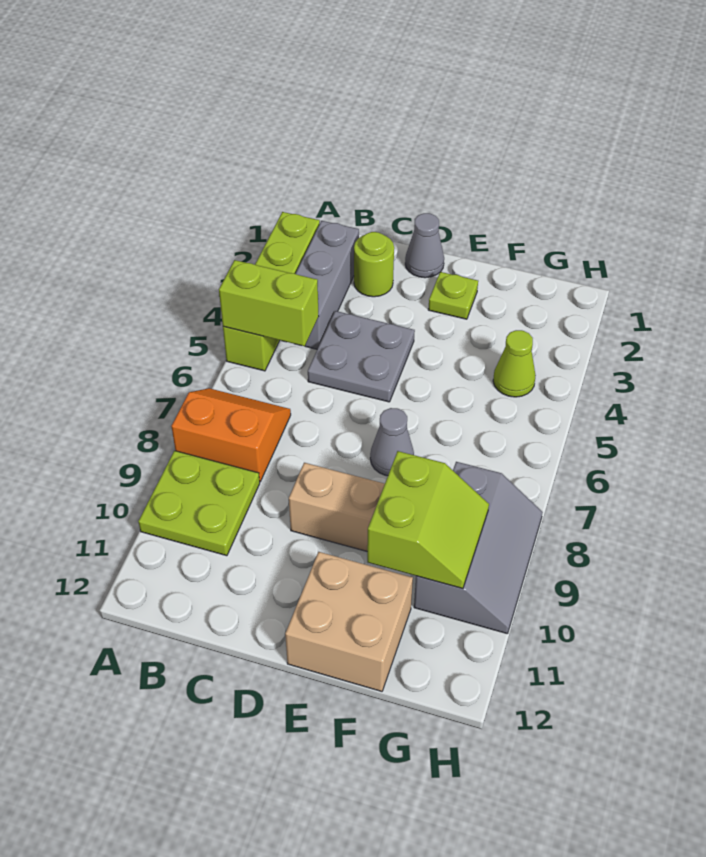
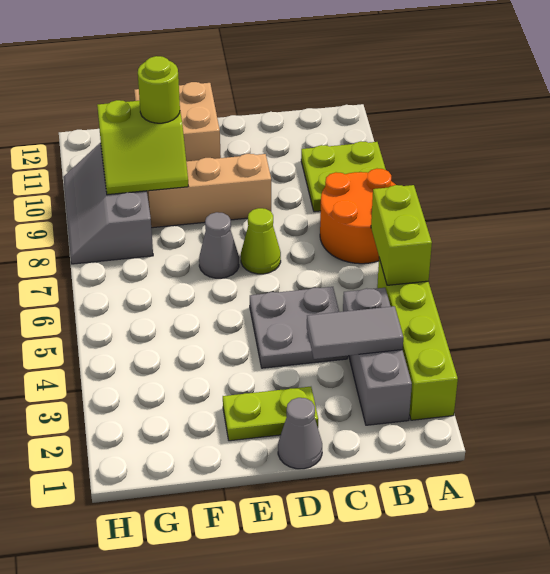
lime 1x2 brick [219,260,319,346] -> lime 1x2 brick turned to [371,185,432,285]
orange 2x2 slope [171,388,291,482] -> orange 2x2 round brick [320,169,396,264]
none -> grey 1x2 tile [307,306,403,359]
lime 1x1 round brick [354,232,394,297] -> lime 1x1 round brick moved to [138,56,180,123]
lime 1x1 plate [428,272,478,319] -> lime 1x2 plate [223,387,318,441]
lime 2x2 slope [367,451,489,589] -> lime 2x2 slope turned to [97,100,188,195]
lime 1x1 cone [493,330,536,397] -> lime 1x1 cone moved to [241,208,281,274]

